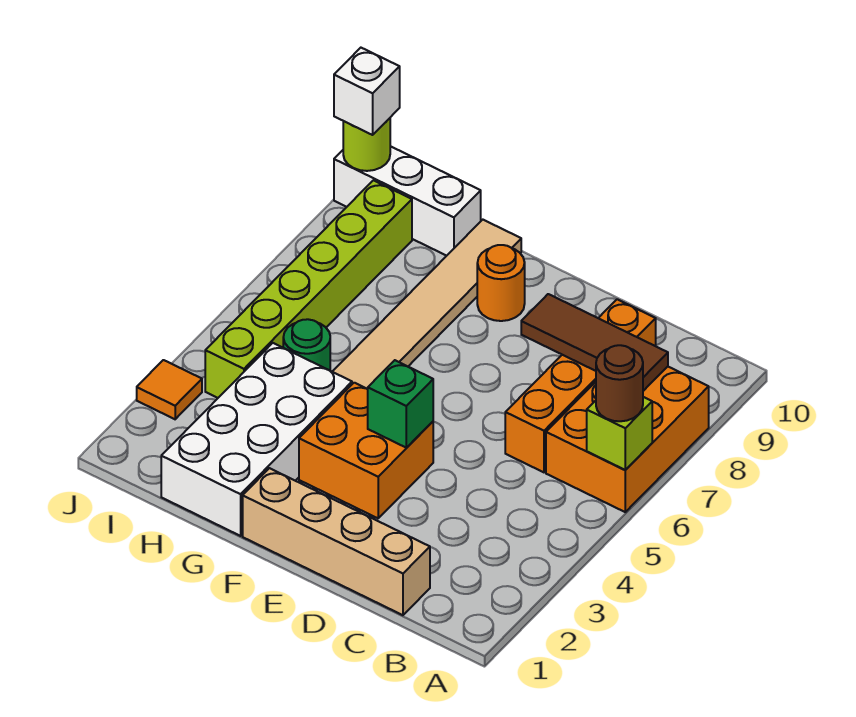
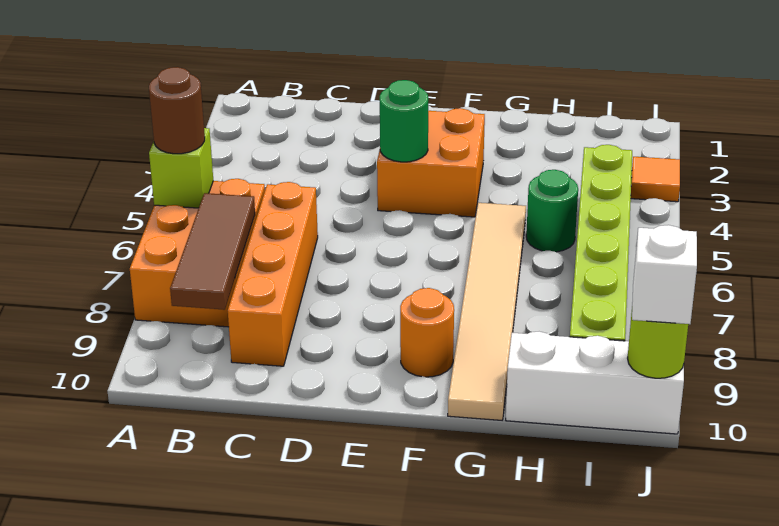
brown 1x3 tile [521,294,668,391] -> brown 1x3 tile turned to [170,193,255,310]
tan 1x4 brick [243,468,430,615] -> none
green 1x1 brick [368,360,433,448] -> green 1x1 round brick [380,80,428,162]
white 2x4 brick [161,343,352,536] -> none

